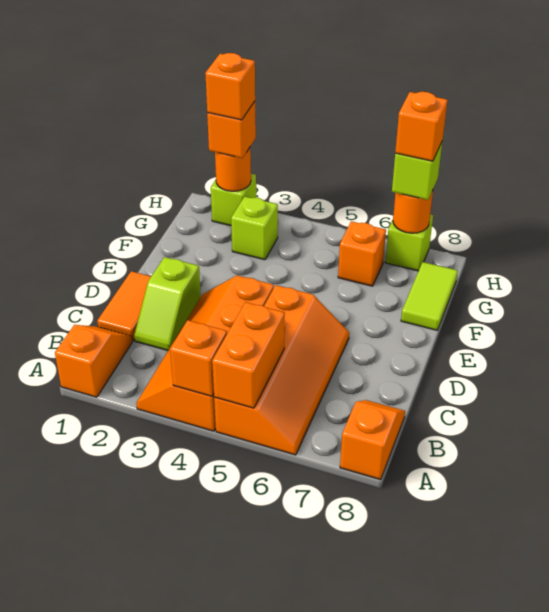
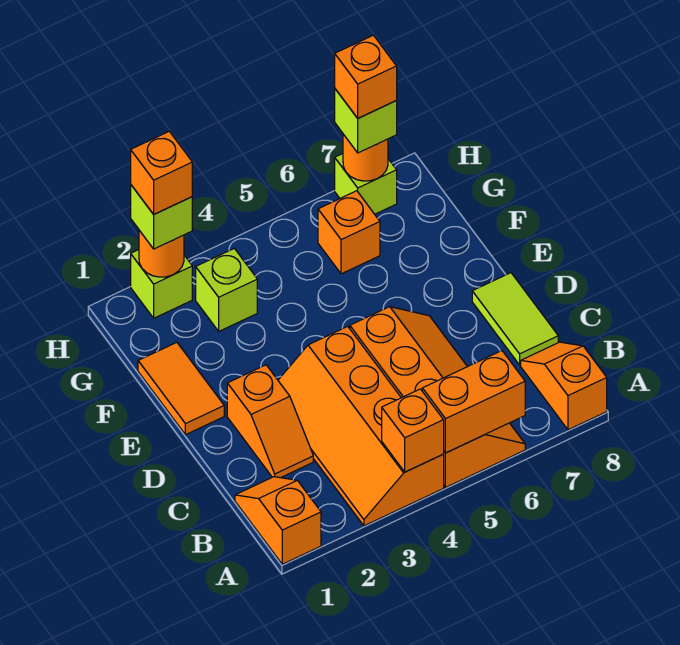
orange 1x2 brick [212,302,285,408] -> orange 1x2 brick turned to [422,351,525,453]
orange 1x2 tile [97,271,151,341] -> orange 1x2 tile moved to [138,342,224,435]
lime 1x2 slope [134,257,201,350] -> orange 1x2 slope [227,365,313,478]
lime 1x2 tile [401,262,458,330] -> lime 1x2 tile moved to [472,273,558,365]
orange 1x1 brick [207,102,256,158] -> lime 1x1 brick [131,185,192,249]

